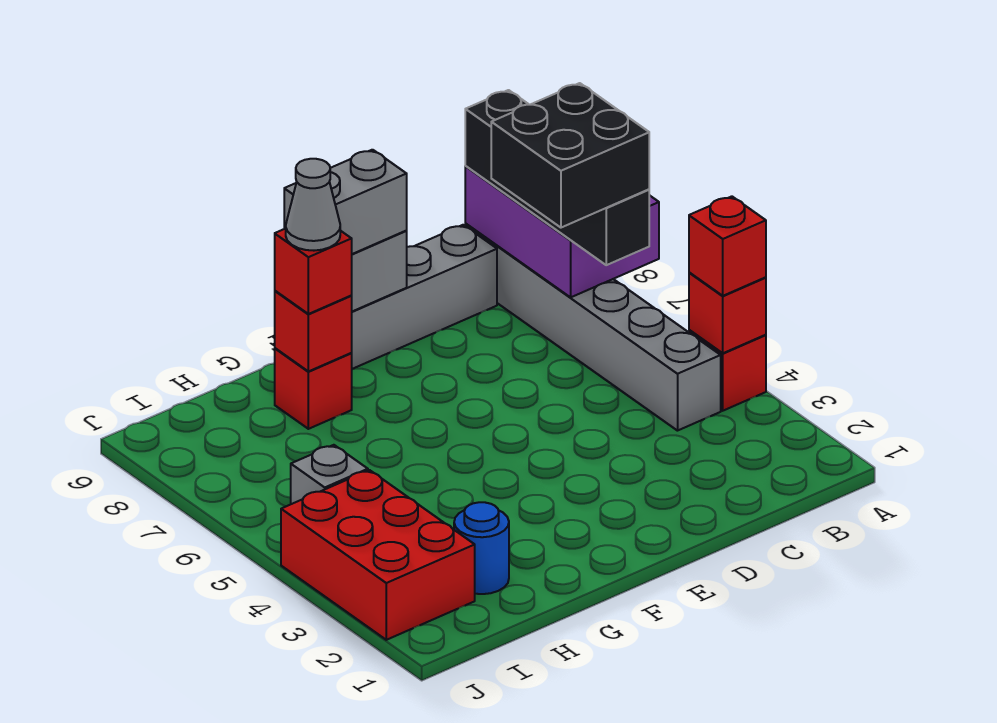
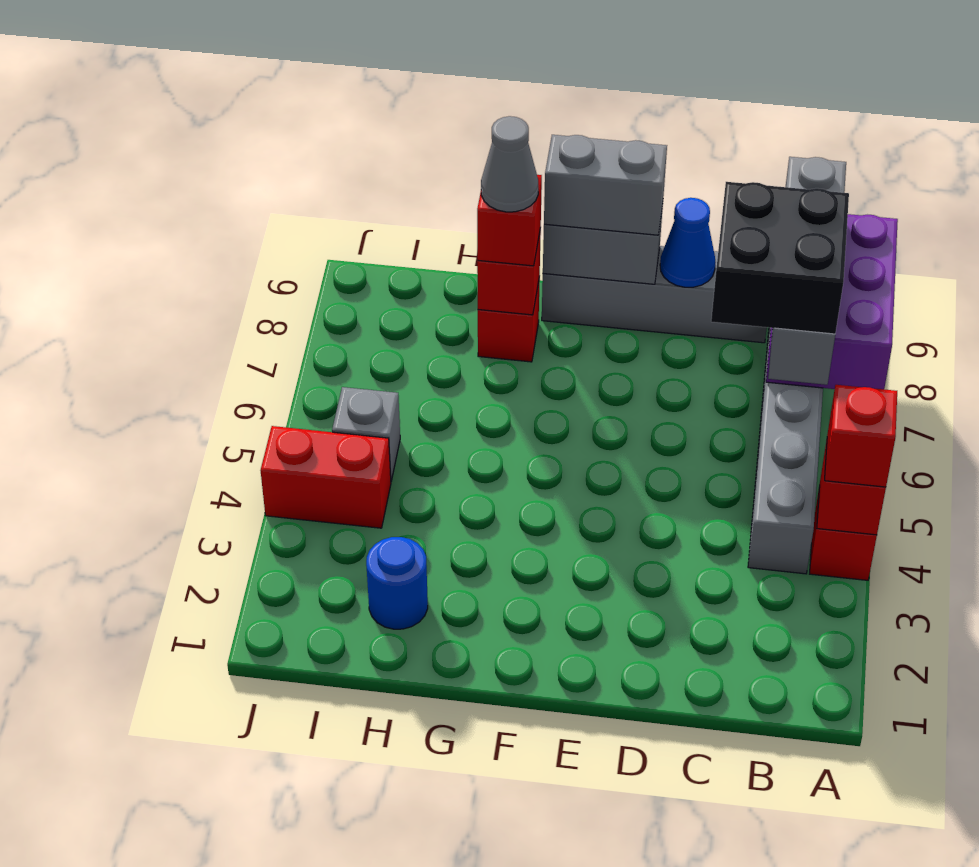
black 1x4 brick [465,90,649,265] -> grey 1x4 brick [768,157,846,385]
none -> blue 1x1 cone [660,198,715,287]
red 2x3 brick [281,470,475,640] -> red 1x2 brick [261,426,391,528]

